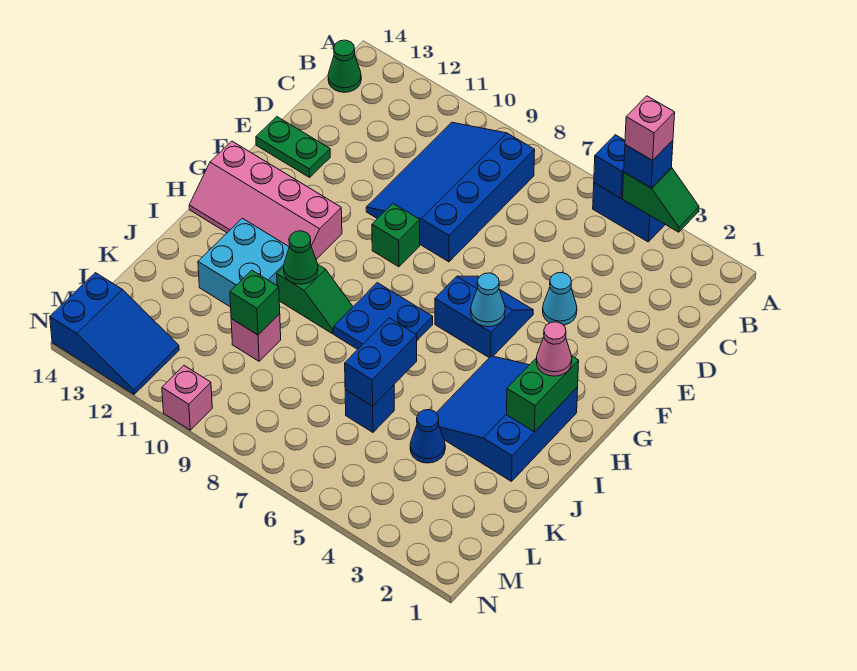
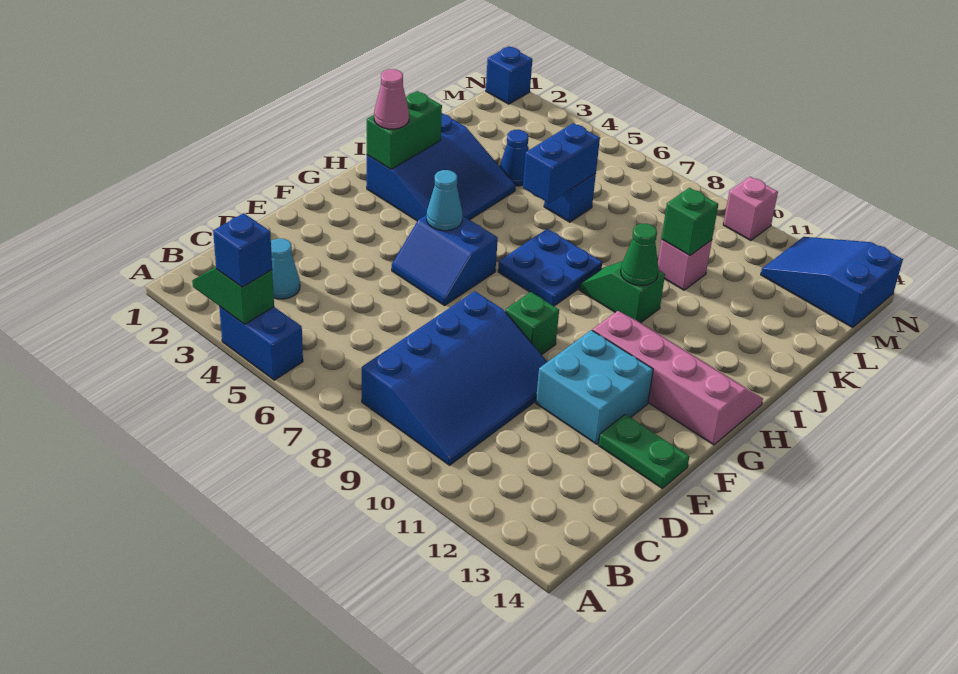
pink 1x1 brick [625,96,675,160] -> none
blue 1x1 brick [594,135,625,198] -> blue 1x1 brick moved to [486,46,532,104]
green 1x1 cone [328,40,361,92] -> none
cyan 1x1 cone [543,273,577,325] -> cyan 1x1 cone moved to [271,238,300,299]
cyan 2x2 brick [198,218,289,307] -> cyan 2x2 brick moved to [536,330,653,444]

